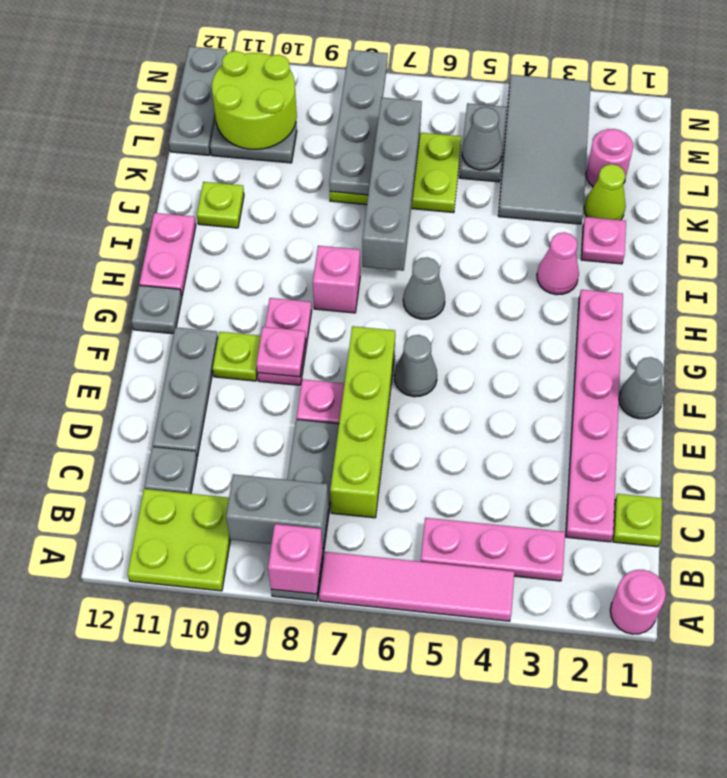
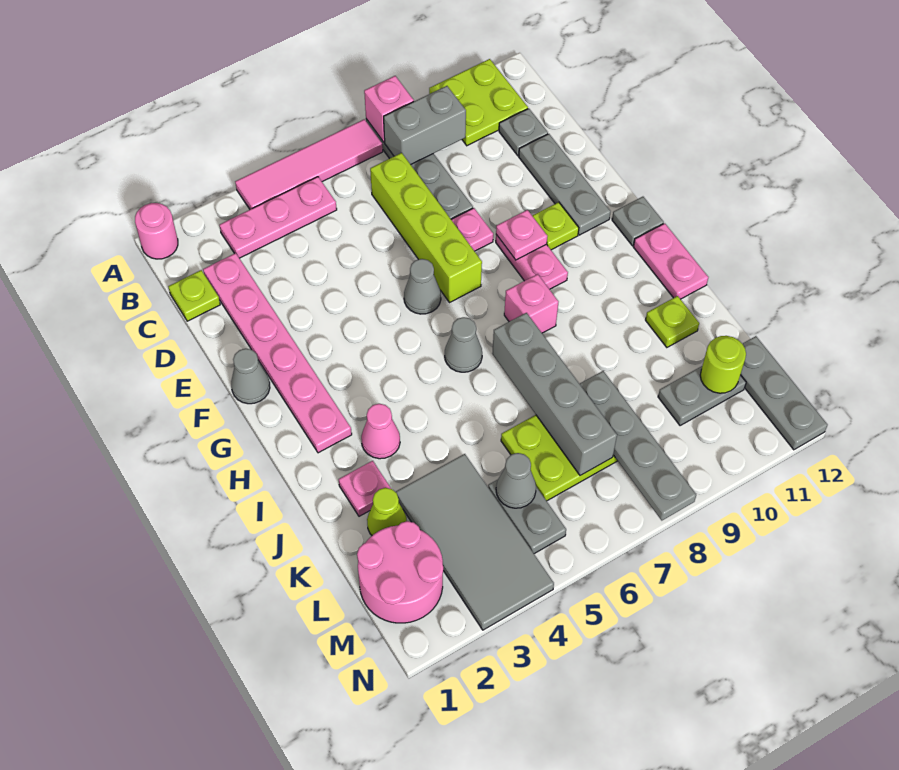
pink 1x1 round brick [586,129,633,187] -> pink 2x2 round brick [357,521,443,623]
lime 2x2 round brick [212,51,297,149] -> lime 1x1 round brick [700,336,746,393]

